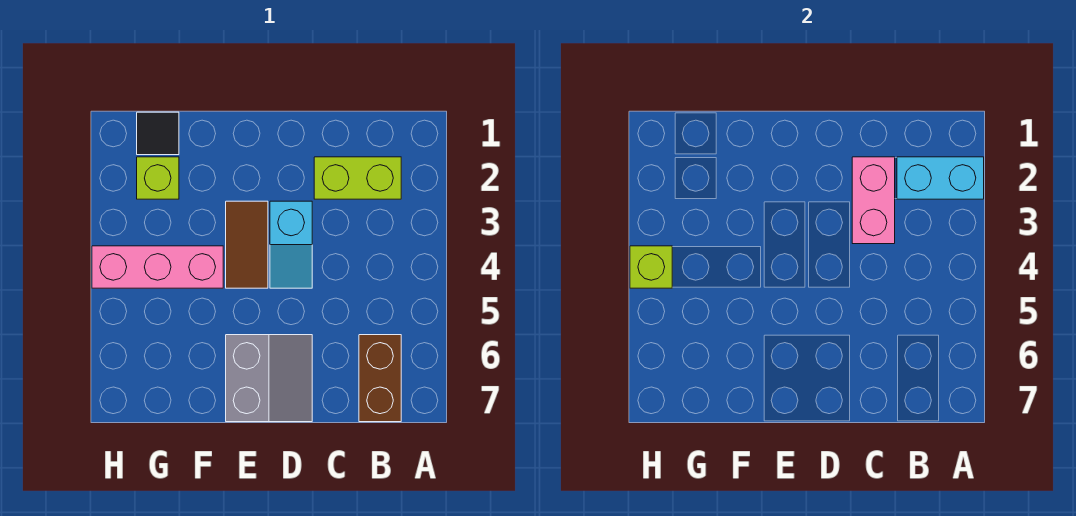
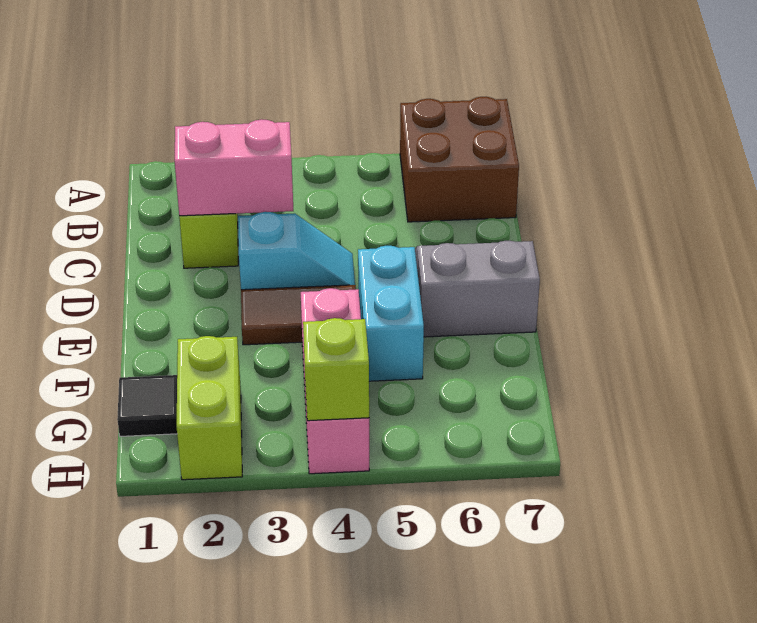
cyan 1x2 brick [897,157,984,199] -> cyan 1x2 brick moved to [358,246,424,381]
brown 1x2 brick [359,335,401,422] -> brown 2x2 brick [400,97,519,222]
lime 1x1 brick [137,157,179,199] -> lime 1x2 brick [177,336,242,480]

